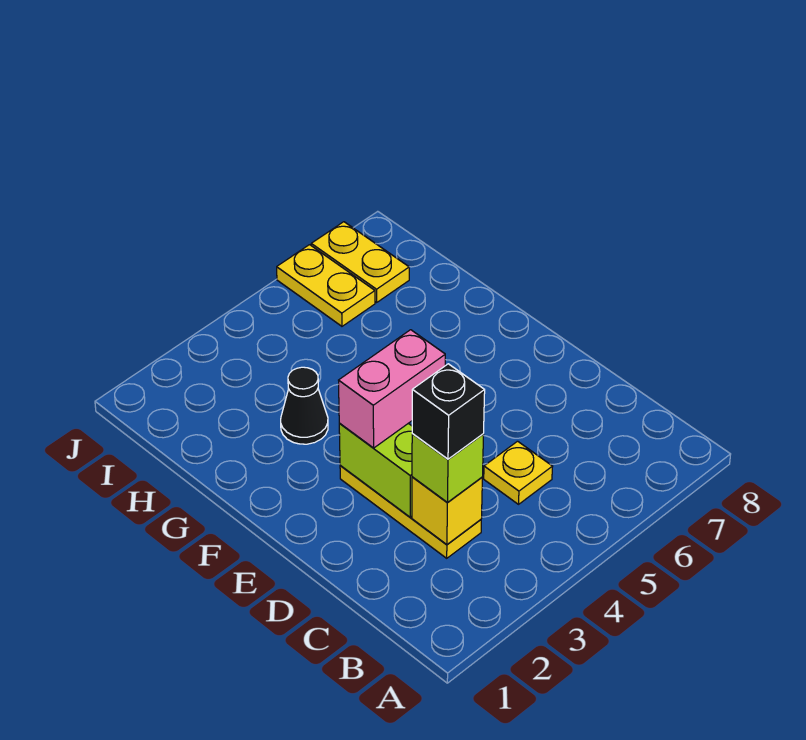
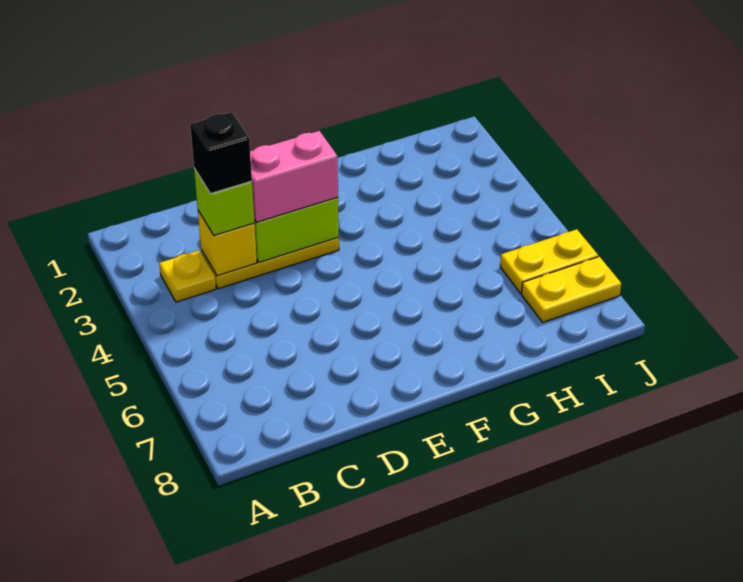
yellow 1x1 plate [484,441,553,504] -> yellow 1x1 plate moved to [159,251,216,302]
pink 1x2 brick [339,330,445,448] -> pink 1x2 brick turned to [250,131,338,222]
black 1x1 cone [281,367,328,444] -> none

